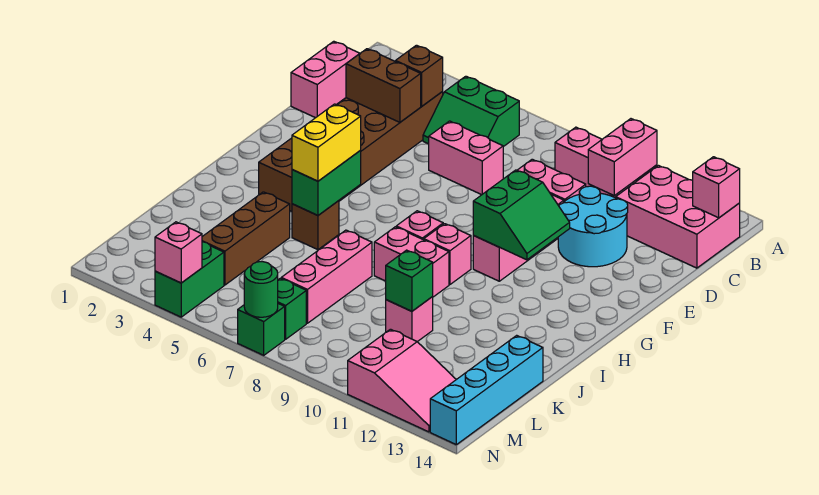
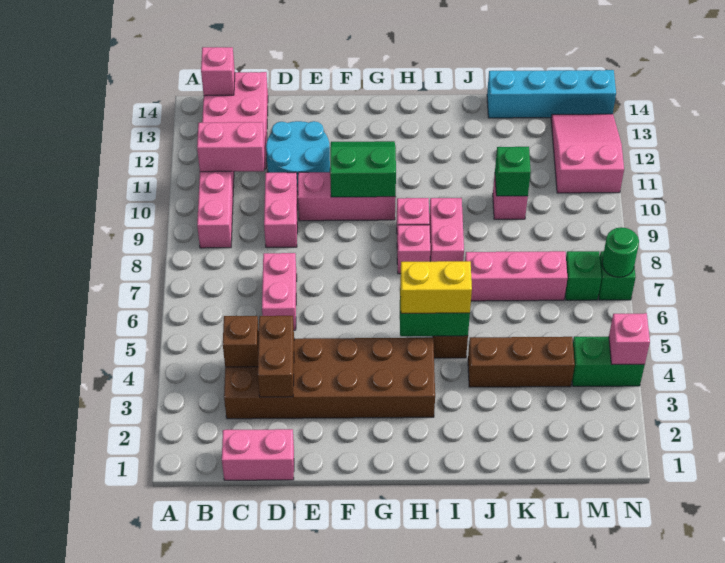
green 2x2 slope [423,76,519,147] -> none

